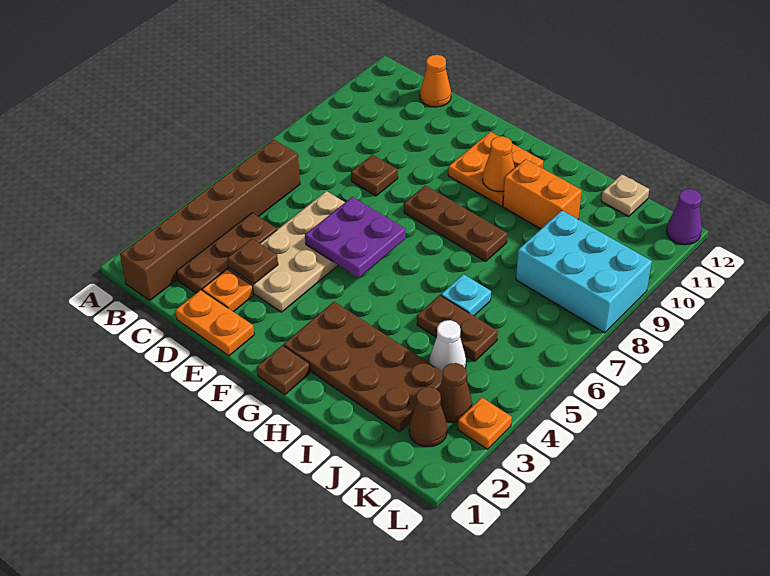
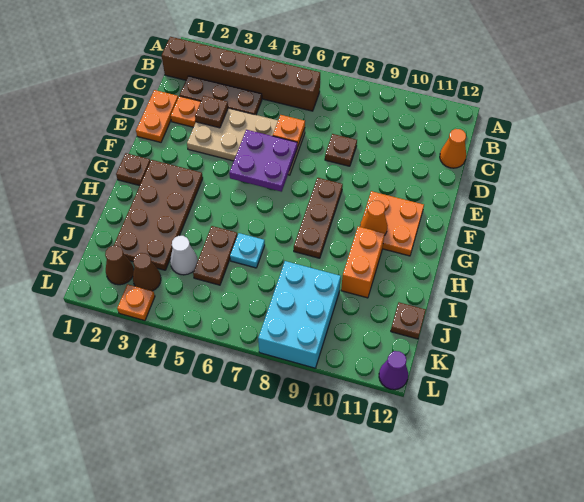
none -> orange 1x1 plate [273,115,305,147]
tan 1x1 plate [601,174,649,217] -> brown 1x1 plate [391,302,426,339]

